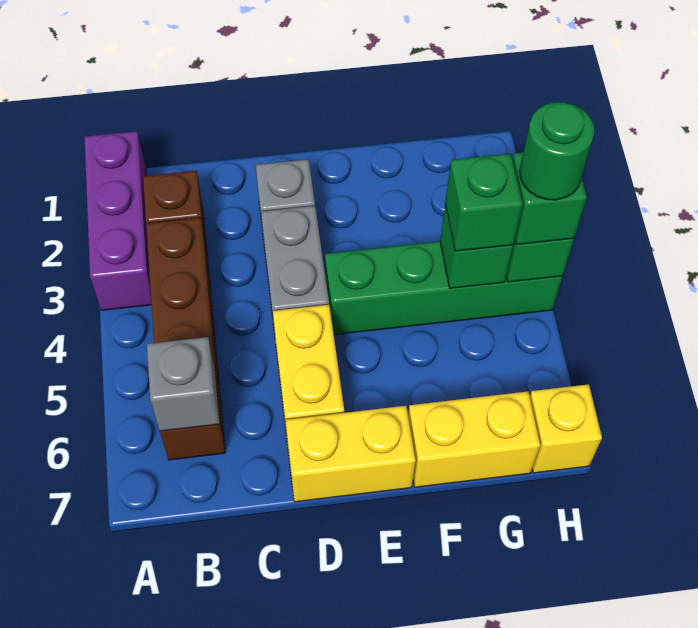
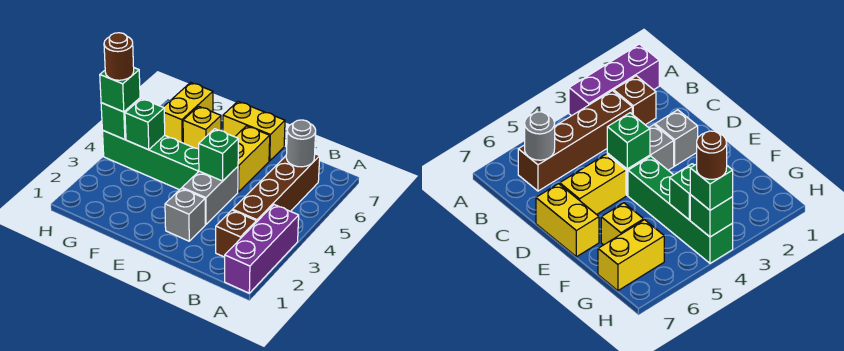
grey 1x1 brick [147,337,220,431] -> grey 1x1 round brick [286,120,316,167]
yellow 1x2 brick [408,392,540,487] -> yellow 1x2 brick turned to [163,82,213,143]
green 1x1 brick [445,154,523,251] -> green 1x1 brick moved to [199,129,238,181]
green 1x1 round brick [520,102,594,200] -> brown 1x1 round brick [104,33,134,80]
yellow 1x1 brick [530,384,602,473] -> yellow 1x1 brick moved to [183,106,221,149]

